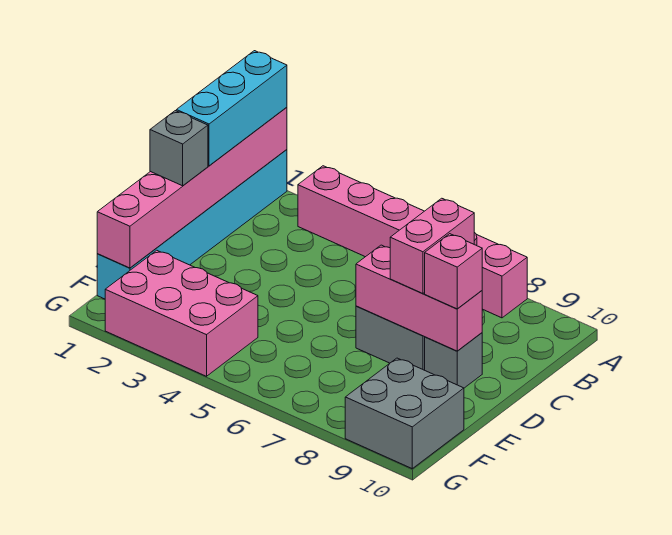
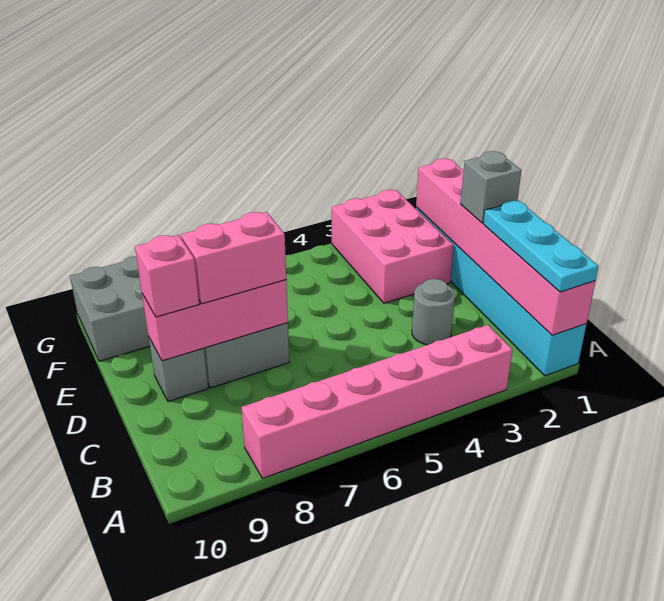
cyan 1x3 brick [176,51,287,166] -> cyan 1x3 plate [483,201,599,292]
none -> grey 1x1 round brick [412,279,455,345]
pink 1x2 brick [390,198,474,293] -> pink 1x2 brick turned to [181,212,286,304]
pink 2x3 brick [105,250,258,376] -> pink 2x3 brick turned to [332,190,454,303]

